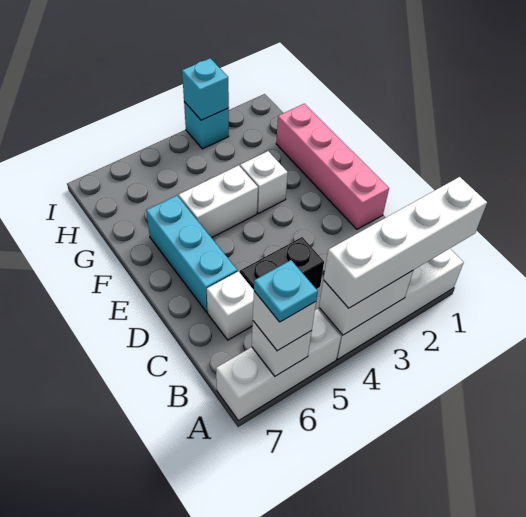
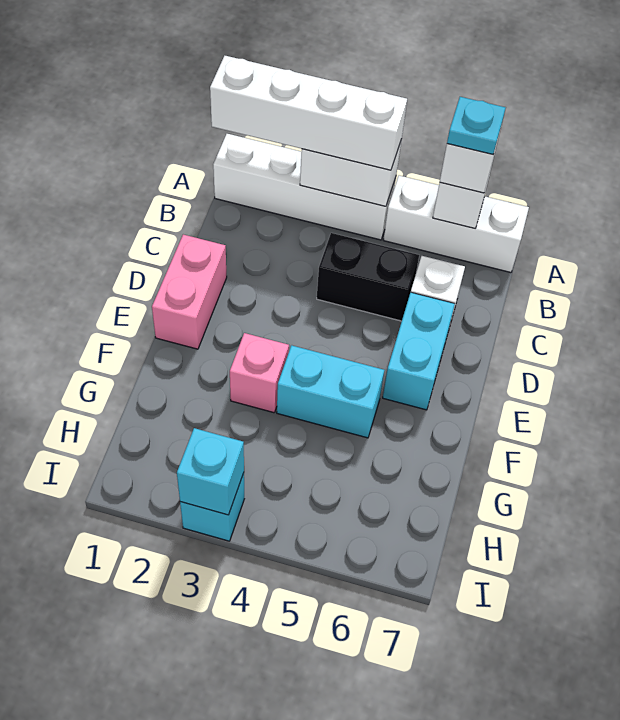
pink 1x4 brick [276,104,389,229] -> pink 1x2 brick [152,235,227,349]
cyan 1x3 brick [146,195,237,312] -> cyan 1x2 brick [383,292,455,410]
white 1x1 brick [240,151,288,213] -> pink 1x1 brick [230,333,289,413]
white 1x2 brick [179,165,258,238] -> cyan 1x2 brick [277,345,384,438]

